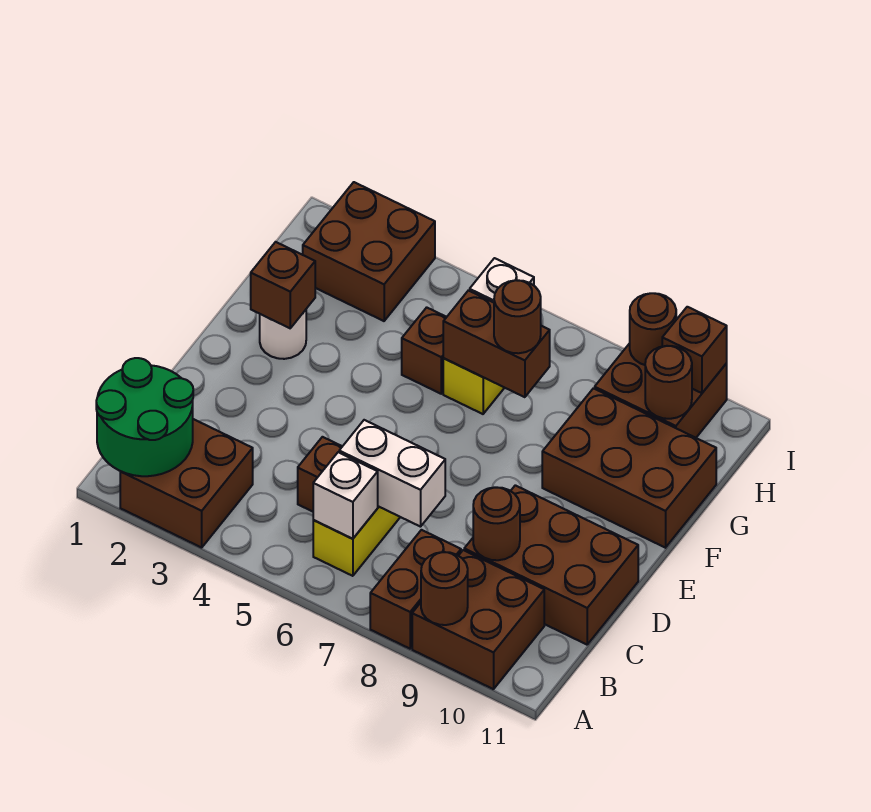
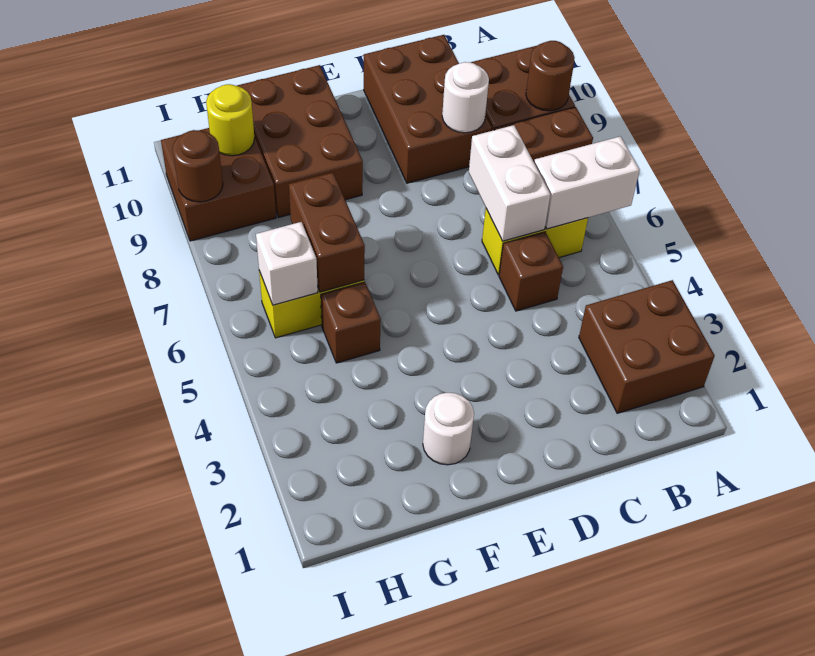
green 2x2 round brick [96,358,193,476] -> none
white 1x1 brick [313,452,378,539] -> white 1x2 brick [534,136,640,229]
brown 1x1 round brick [473,487,520,560] -> white 1x1 round brick [442,62,489,133]
brown 1x1 brick [251,242,315,328] -> none
brown 1x1 round brick [494,280,541,353] -> none
brown 2x2 brick [303,182,435,321] -> none
brown 1x1 round brick [645,346,692,419] -> yellow 1x1 round brick [206,84,255,156]
brown 1x1 brick [662,307,727,393] -> none

